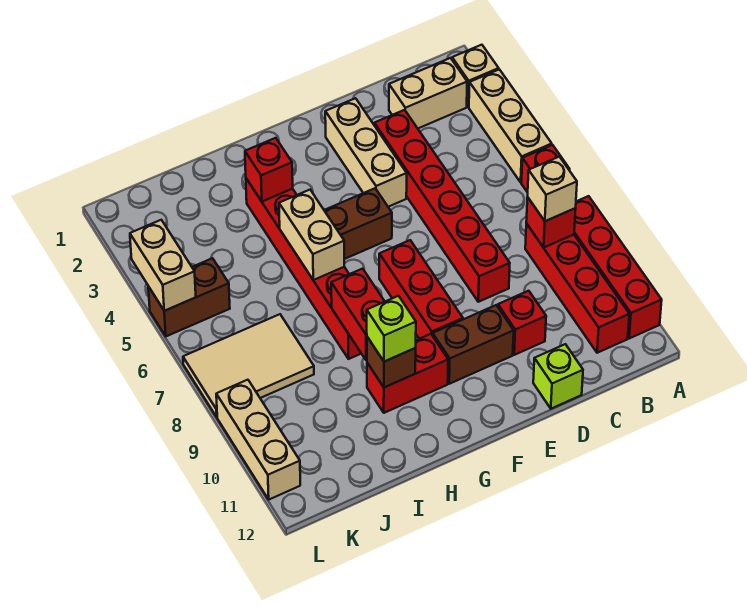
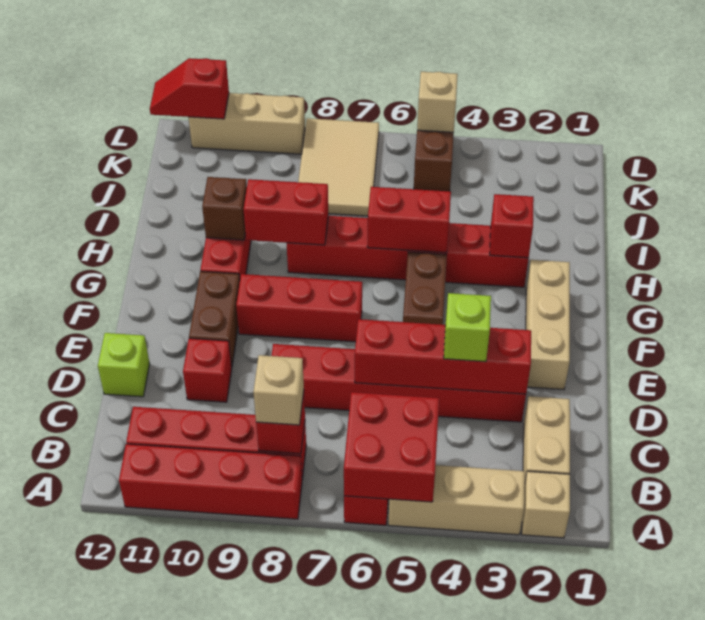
none -> red 2x2 brick [344,392,439,502]
none -> red 1x4 brick [355,319,531,394]
tan 1x3 brick [325,98,407,207] -> tan 1x3 brick turned to [526,260,570,390]
tan 1x2 brick [279,190,344,280] -> red 1x2 brick [367,187,451,253]
lime 1x1 brick [367,296,416,362] -> lime 1x1 brick moved to [444,293,491,362]
tan 1x2 brick [130,220,196,311] -> tan 1x1 brick [417,72,458,132]
none -> red 1x2 slope [150,58,229,119]

